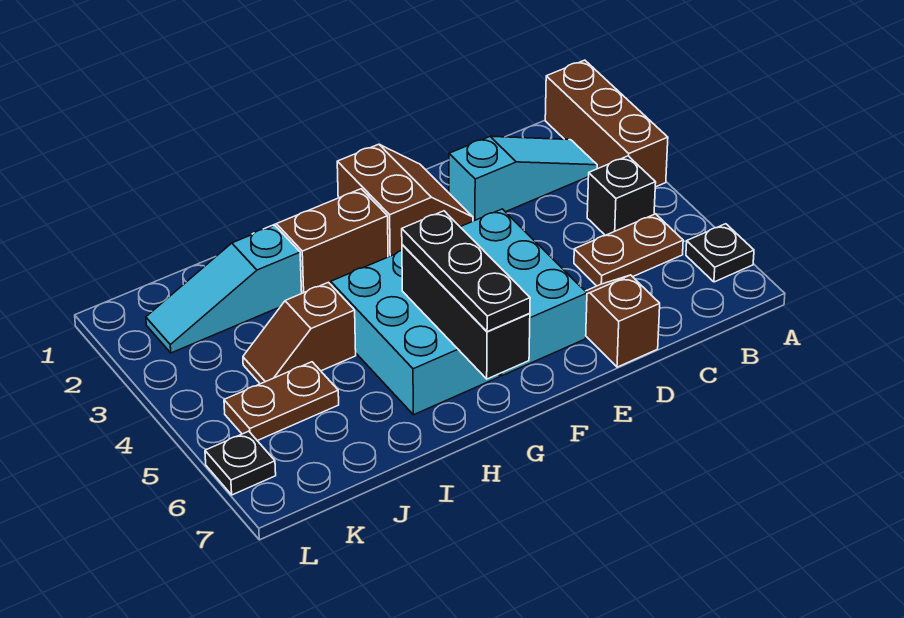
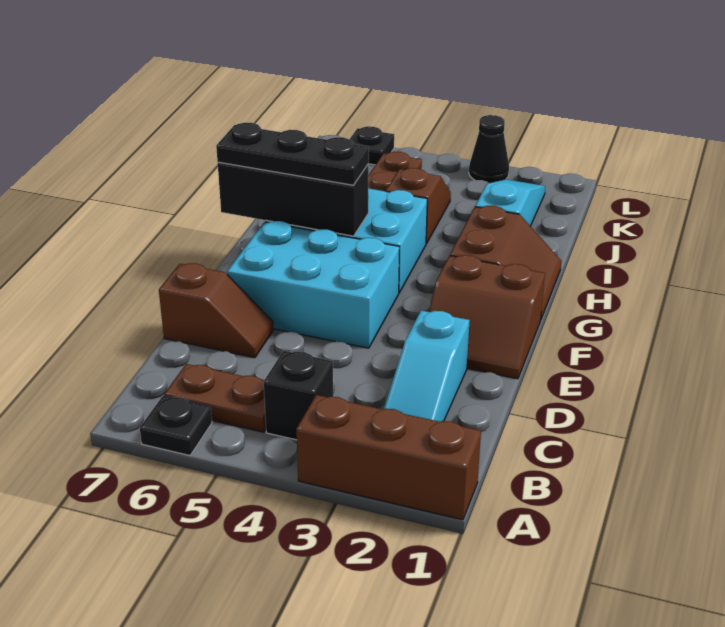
brown 1x2 plate [574,214,683,286] -> brown 1x2 plate turned to [164,364,266,432]
none -> black 1x1 cone [469,115,509,183]

